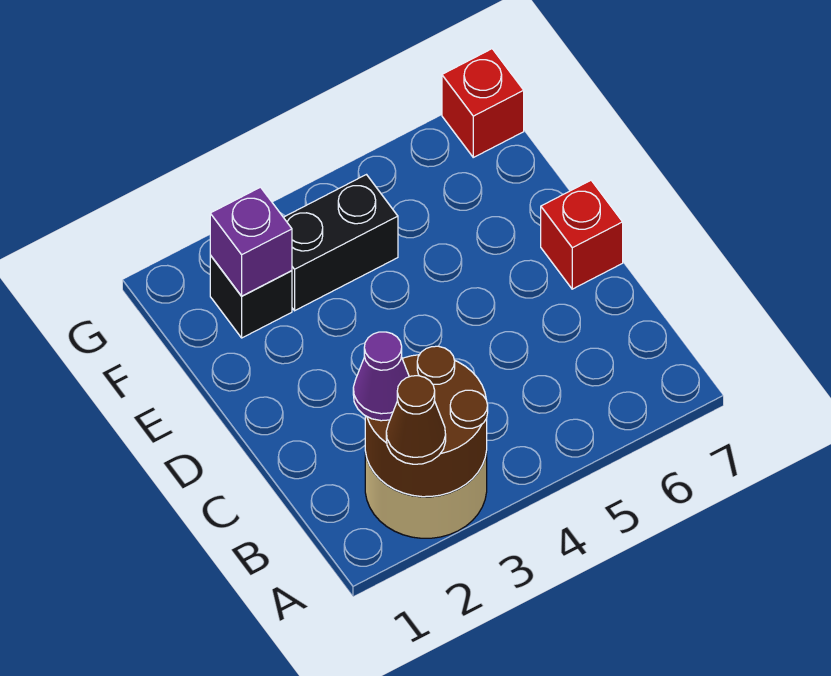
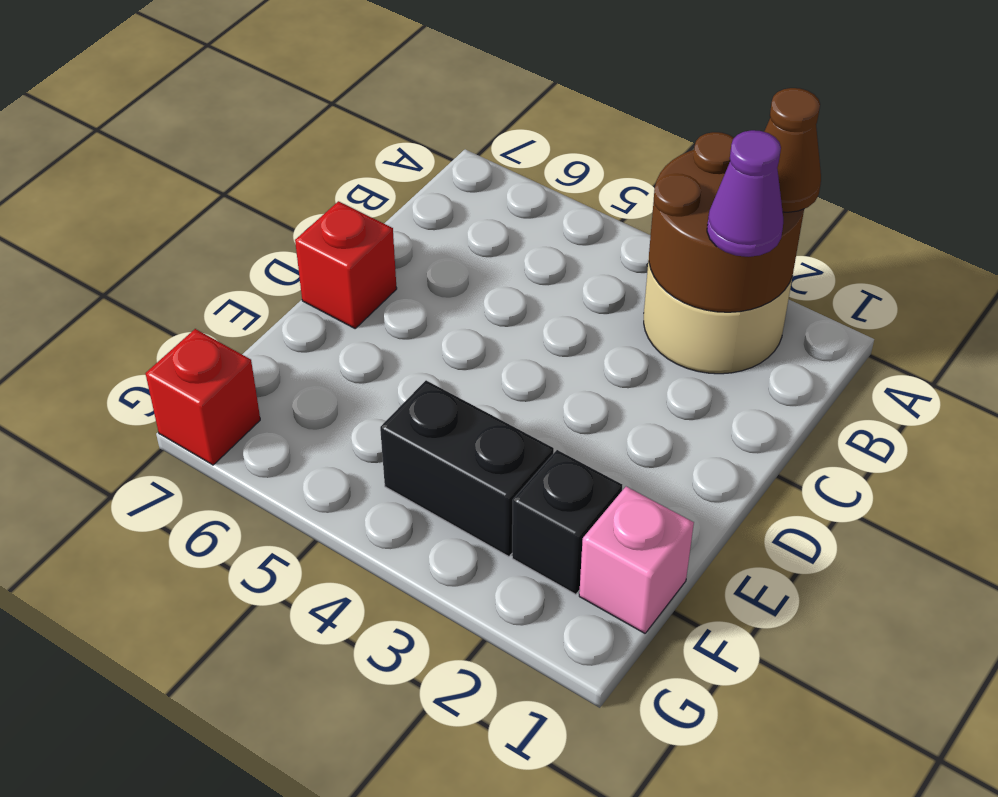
none -> pink 1x1 brick [579,487,694,633]
purple 1x1 brick [210,187,292,296] -> none

